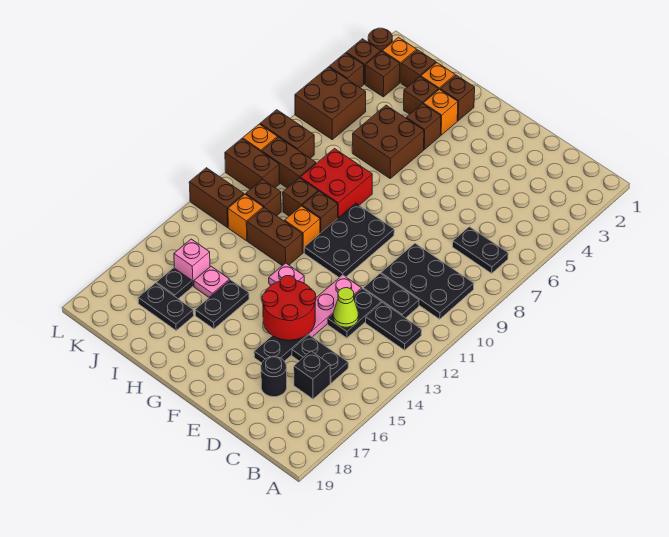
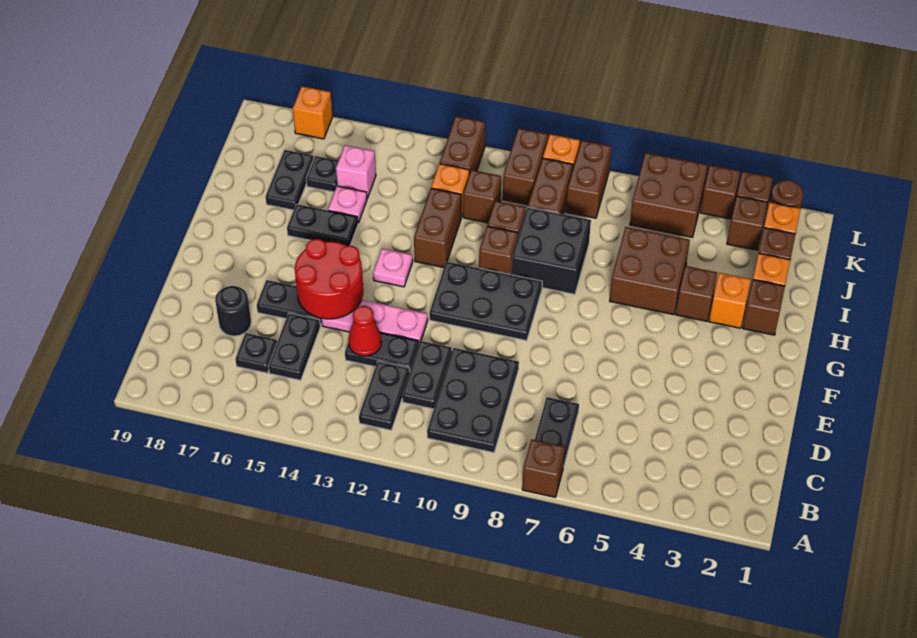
black 1x1 brick [294,351,330,399] -> black 1x1 plate [235,333,277,373]
lime 1x1 cone [333,288,359,327] -> red 1x1 cone [348,306,382,356]
red 2x2 brick [300,149,372,218] -> black 2x2 brick [512,207,591,294]
orange 1x1 brick [285,206,320,253] -> orange 1x1 brick moved to [293,86,333,139]
brown 1x1 brick [404,77,438,114] -> brown 1x1 brick moved to [522,439,565,497]

